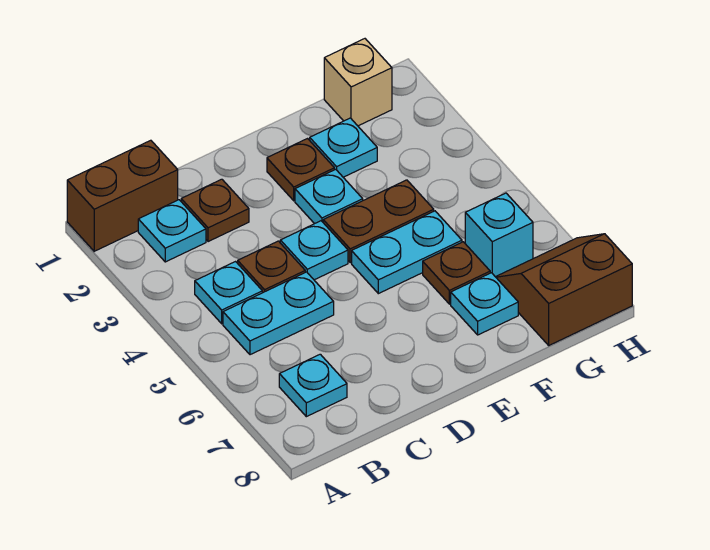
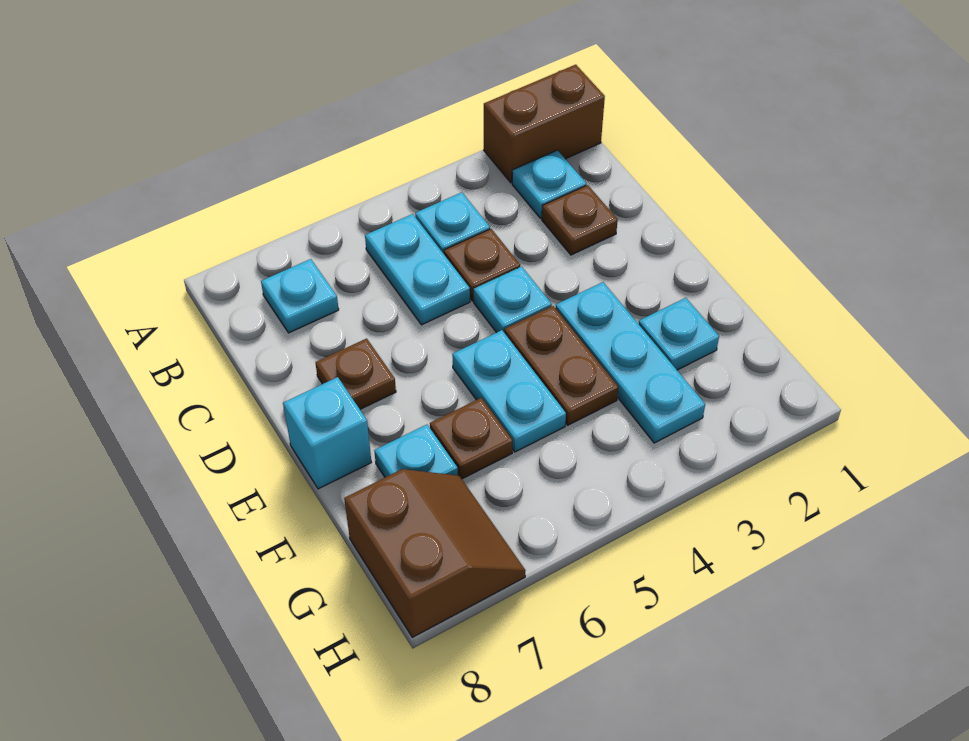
brown 1x2 brick [67,140,178,251] -> brown 1x2 brick turned to [484,65,605,183]
brown 1x1 plate [267,139,334,201] -> brown 1x1 plate moved to [315,338,396,409]
cyan 1x1 plate [295,169,363,224] -> cyan 1x3 plate [555,282,705,443]
tan 1x1 brick [324,39,392,126] -> none
cyan 1x1 brick [465,193,533,277] -> cyan 1x1 brick moved to [283,377,371,489]

